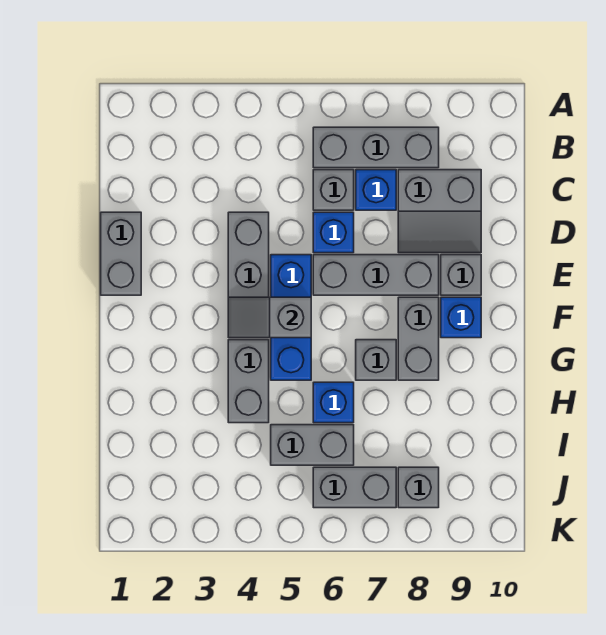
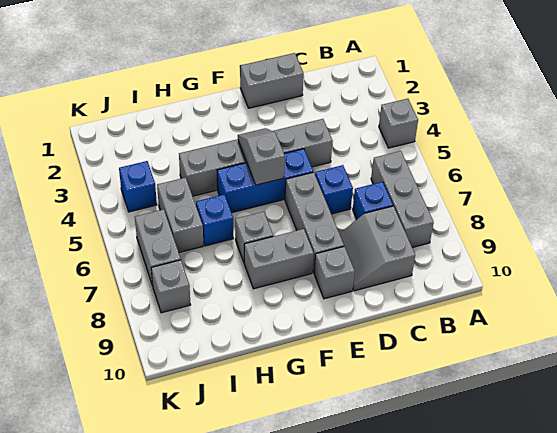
grey 1x1 brick [313,170,354,210] -> grey 1x1 brick moved to [379,99,418,148]
blue 1x1 brick [441,297,481,338] -> blue 1x1 brick moved to [119,161,157,212]

